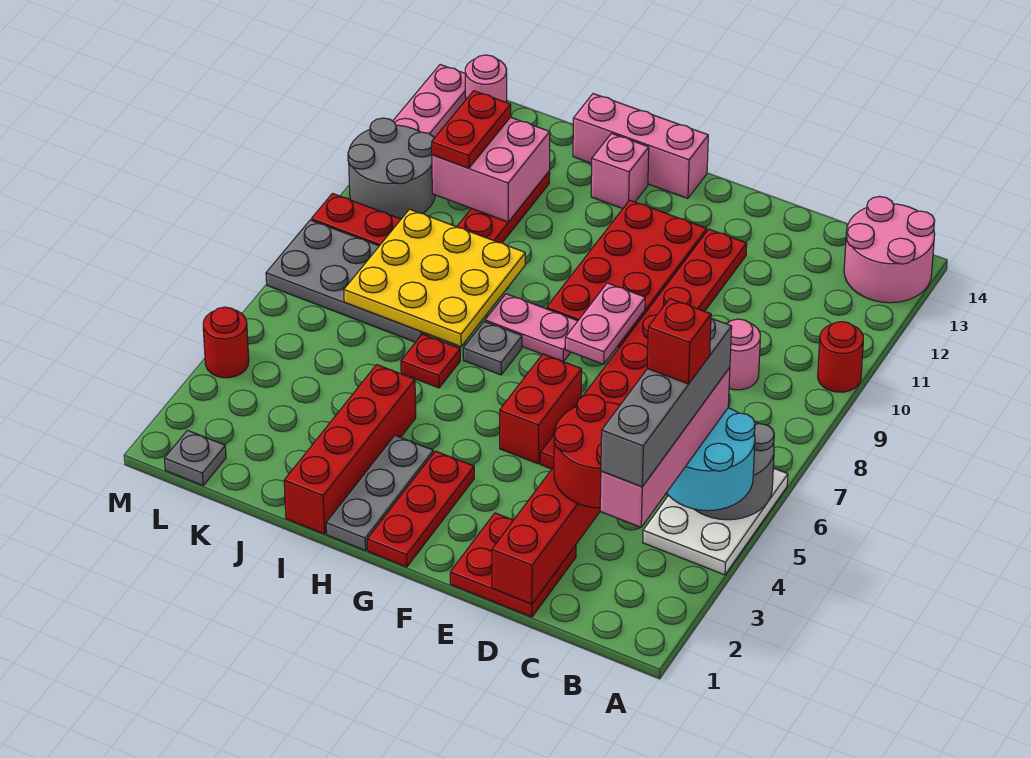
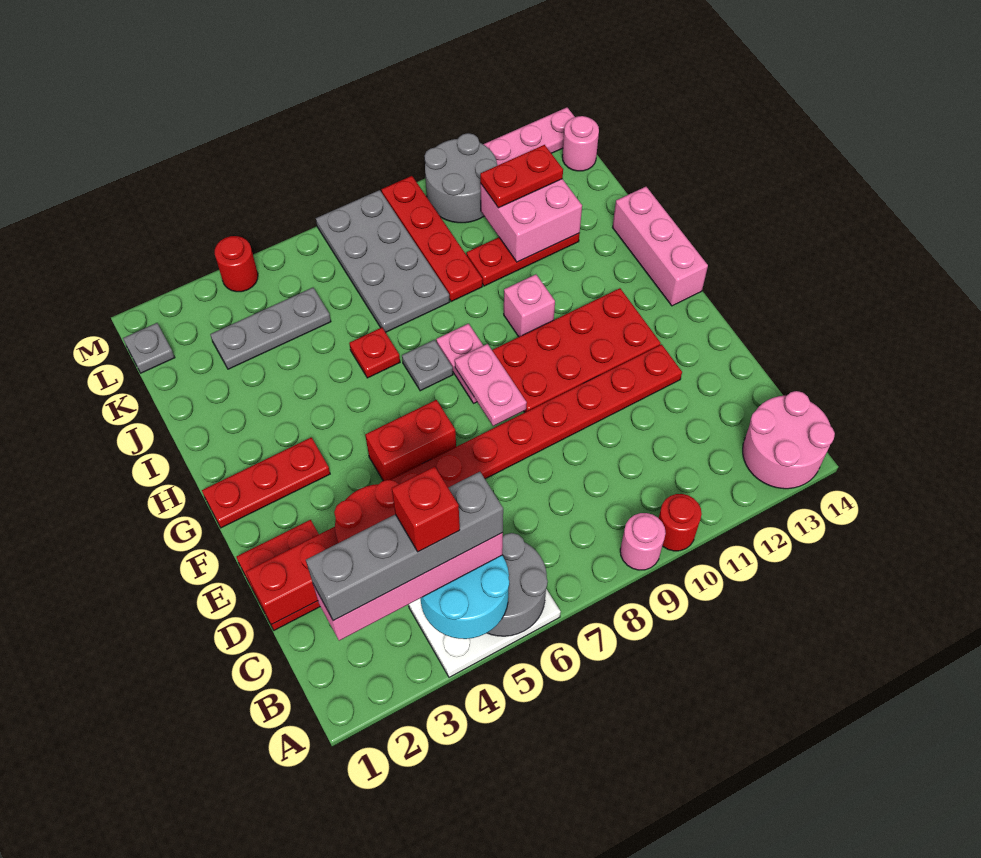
pink 1x1 round brick [726,319,760,390] -> pink 1x1 round brick moved to [620,513,666,570]
pink 1x2 plate [565,283,645,364] -> pink 1x2 plate turned to [455,344,527,426]
grey 1x3 plate [326,435,433,551] -> grey 1x3 plate moved to [210,288,331,369]
pink 1x1 brick [591,134,649,209] -> pink 1x1 brick moved to [504,274,555,337]
red 1x4 brick [284,365,416,534] -> none
yellow 3x3 plate [344,209,525,347] -> none

